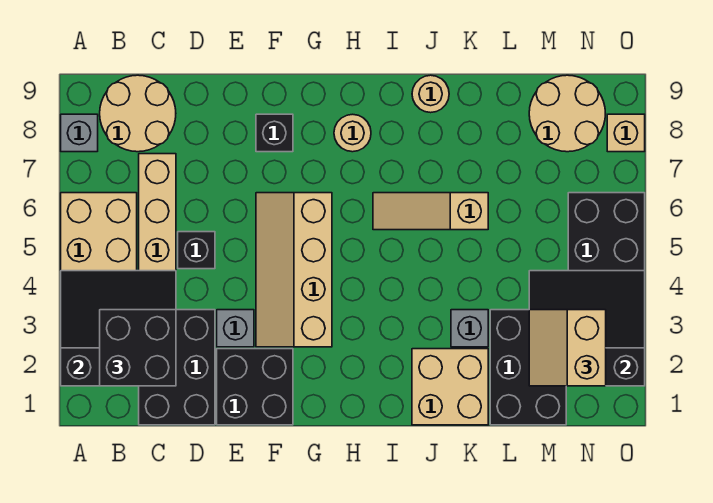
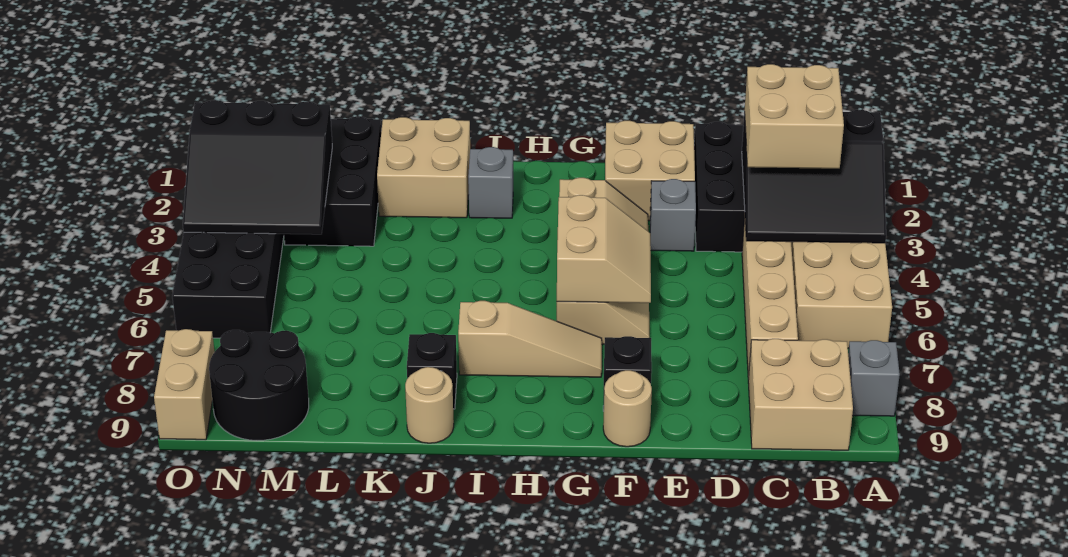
black 2x2 brick [100,310,176,386] -> tan 2x2 brick [745,64,844,169]
tan 2x2 round brick [100,75,176,152] -> tan 2x2 brick [748,339,853,450]
black 1x1 brick [178,232,215,269] -> black 1x1 brick moved to [407,333,457,409]
black 2x2 brick [217,349,293,425] -> tan 2x2 brick [605,121,695,221]
tan 1x1 round brick [334,114,371,152] -> tan 1x1 round brick moved to [603,370,652,447]
tan 1x3 slope [373,193,488,230] -> tan 1x3 slope moved to [458,301,602,377]
grey 1x1 brick [451,310,488,347] -> grey 1x1 brick moved to [468,147,513,218]
tan 2x2 slope [529,310,606,386] -> tan 2x2 slope moved to [557,195,651,303]
tan 2x2 round brick [529,75,605,152] -> black 2x2 round brick [209,330,309,441]
tan 1x1 brick [607,114,645,152] -> tan 1x2 brick [154,329,214,440]

